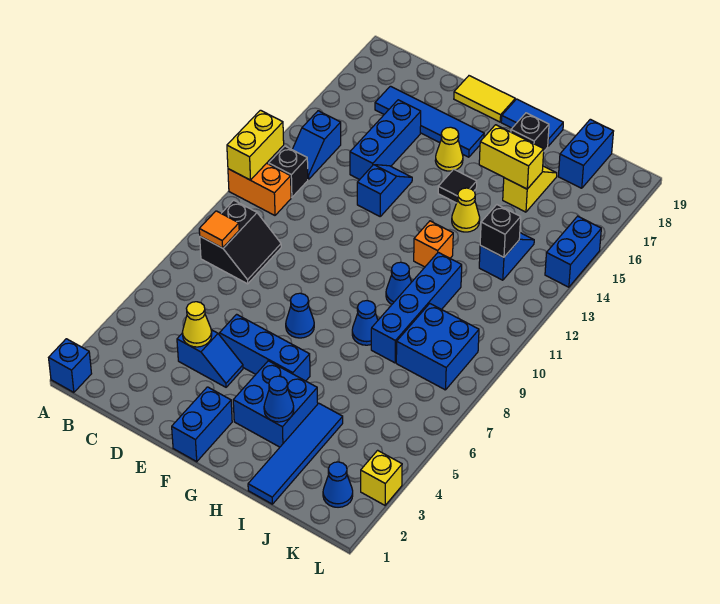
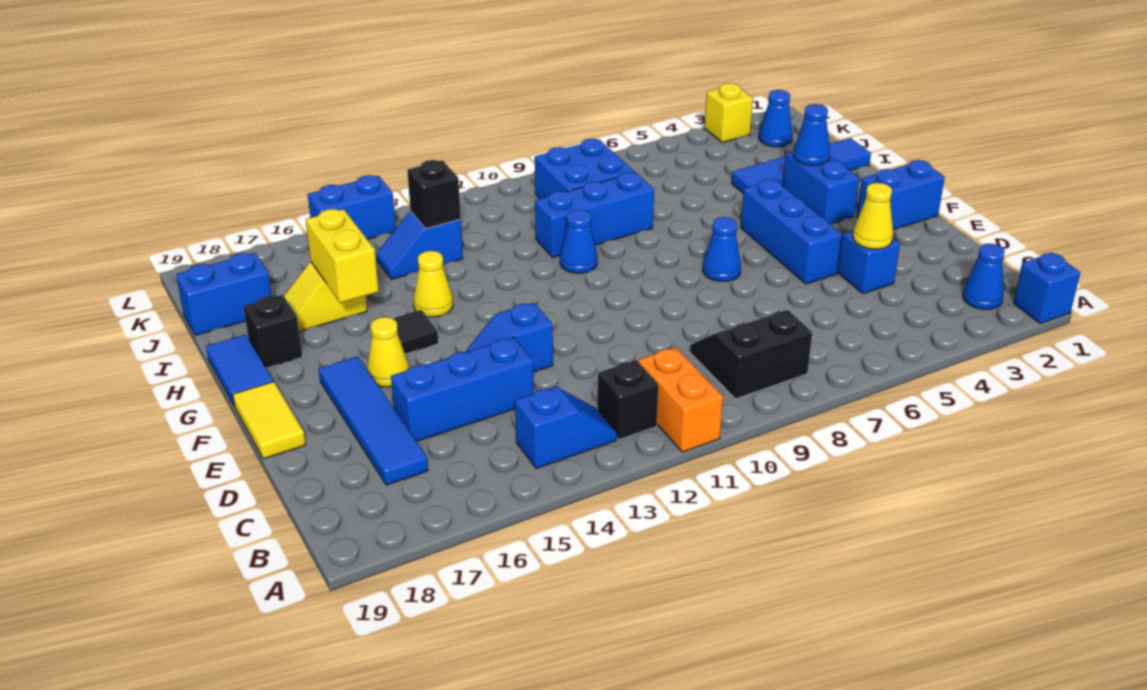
yellow 1x2 brick [227,110,284,180] -> none
orange 1x1 tile [199,211,239,248] -> none
blue 2x2 brick [233,361,318,447] -> blue 1x2 brick [783,151,859,224]
blue 1x1 cone [352,301,378,345] -> blue 1x1 cone moved to [963,244,1005,309]
orange 1x1 brick [414,221,453,267] -> none
blue 1x4 brick [371,252,462,363] -> blue 1x3 brick [535,172,654,257]

